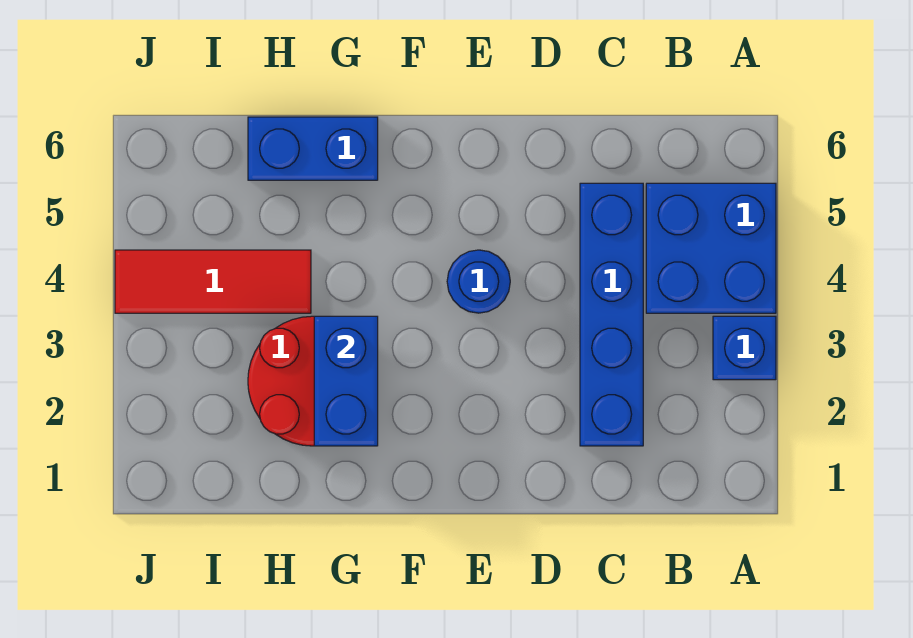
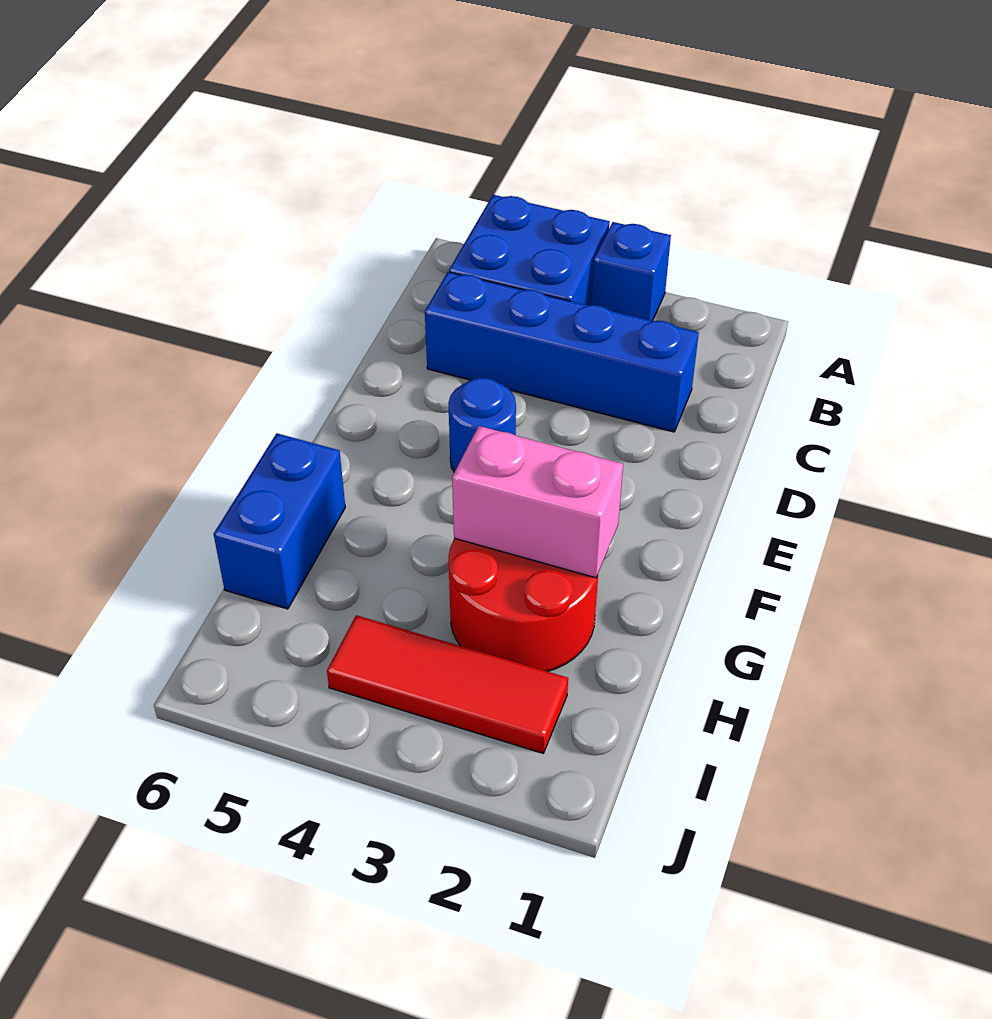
blue 1x2 brick [314,316,378,446] -> pink 1x2 brick [452,426,623,578]
red 1x3 tile [115,250,311,313] -> red 1x3 tile turned to [327,615,568,753]

